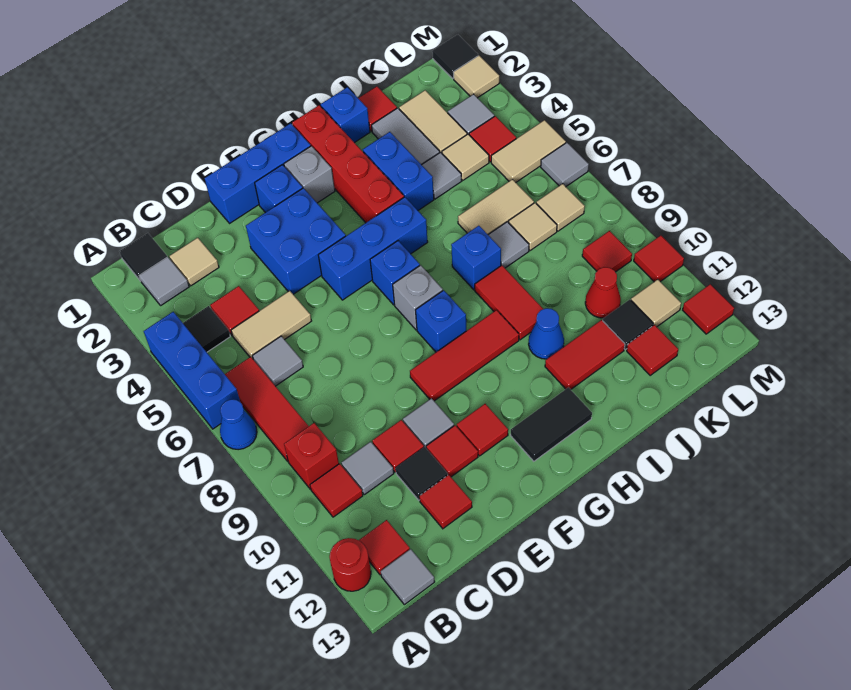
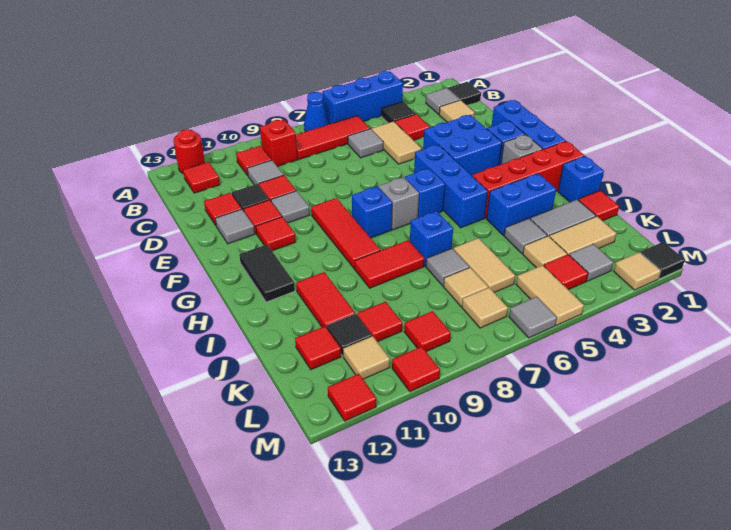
grey 1x1 tile [381,549,434,605] -> grey 1x1 tile moved to [215,209,255,244]
blue 1x1 cone [529,308,564,359] -> none
red 1x1 cone [585,267,621,318] -> red 1x1 tile [357,302,402,342]

